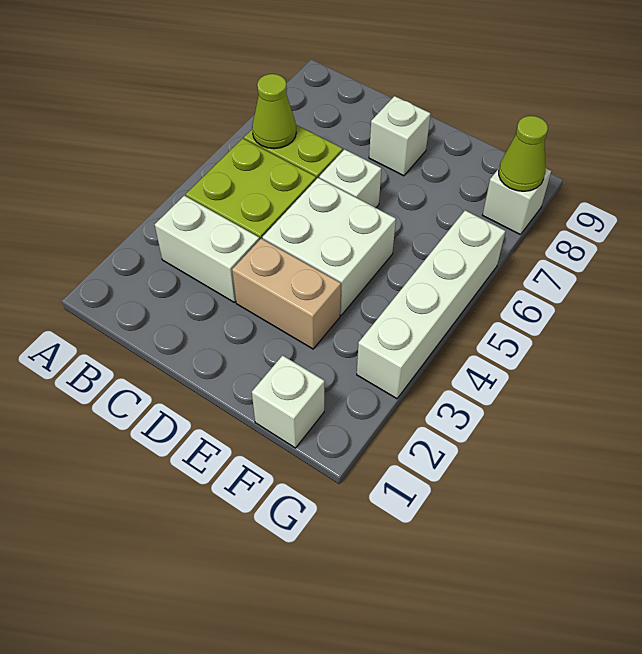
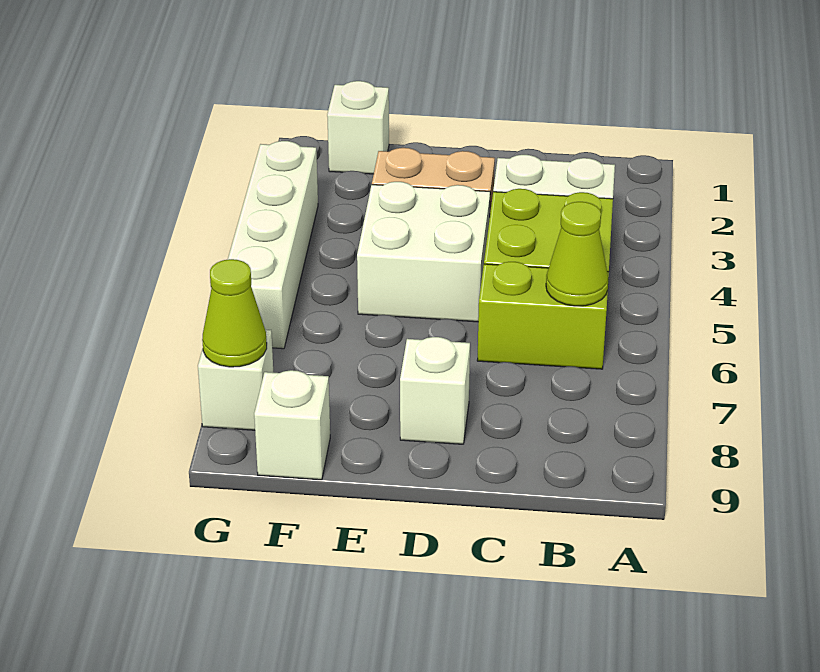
white 1x1 brick [319,149,382,208] -> white 1x1 brick moved to [254,370,330,480]

